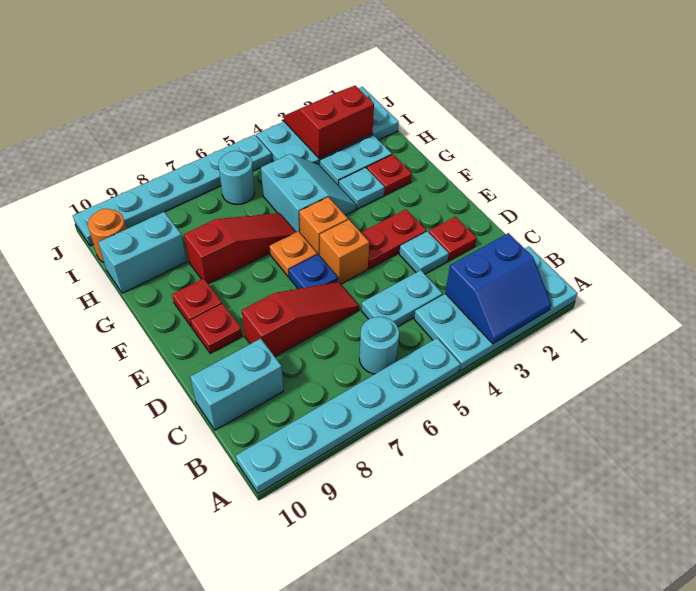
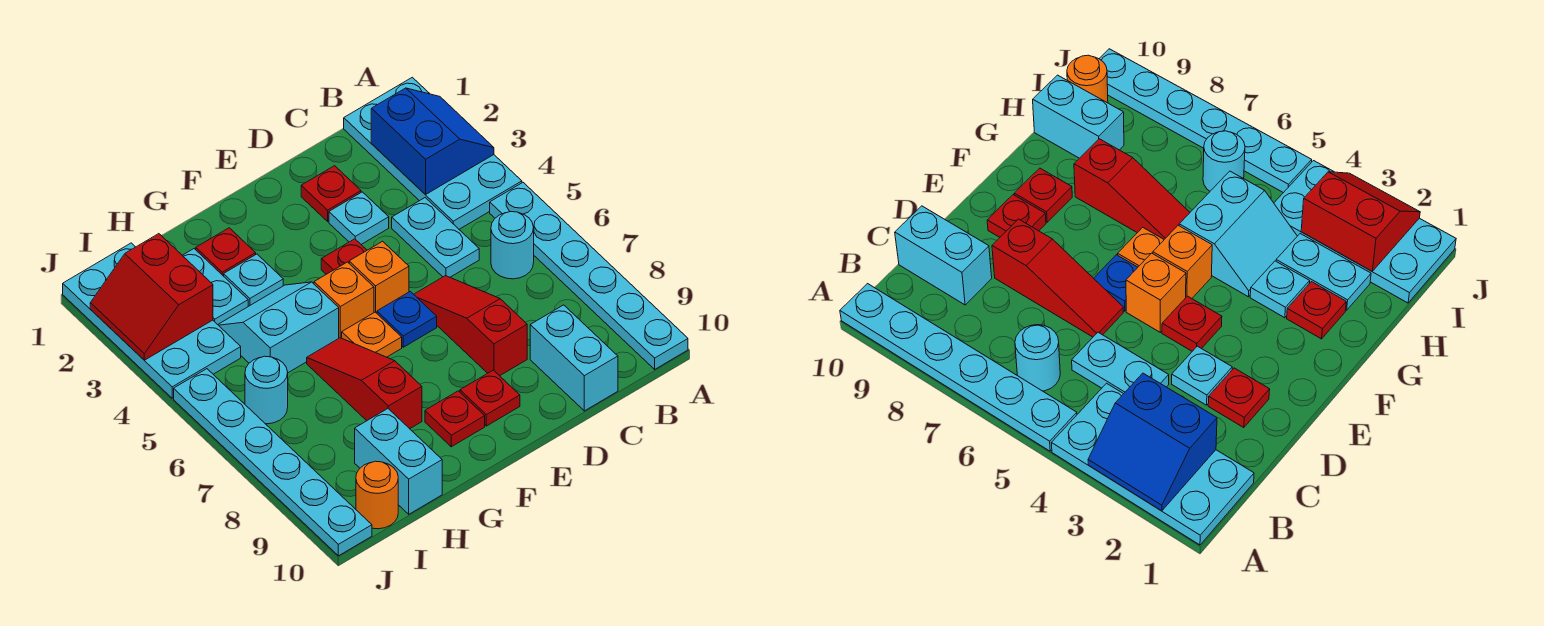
red 1x2 plate [361,209,426,269] -> red 1x1 plate [321,239,367,274]

